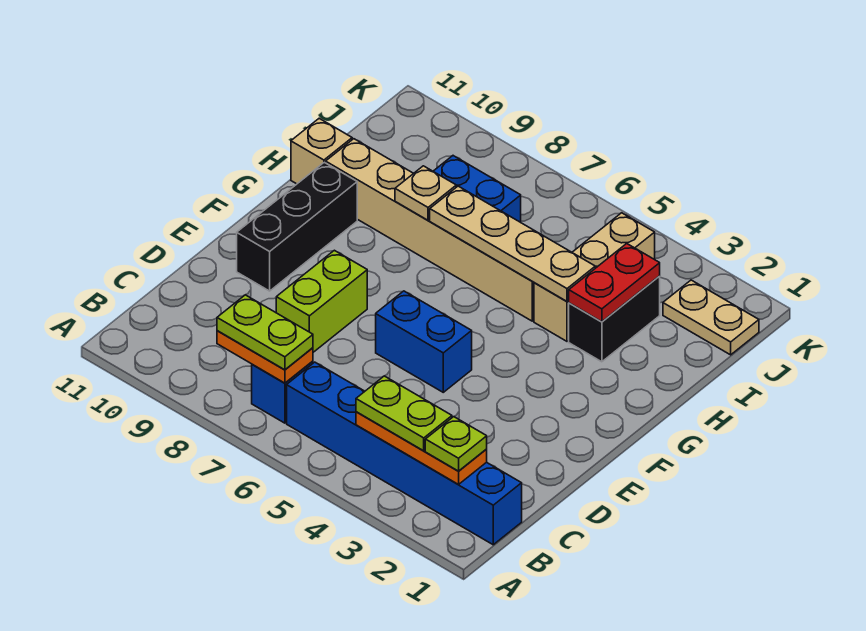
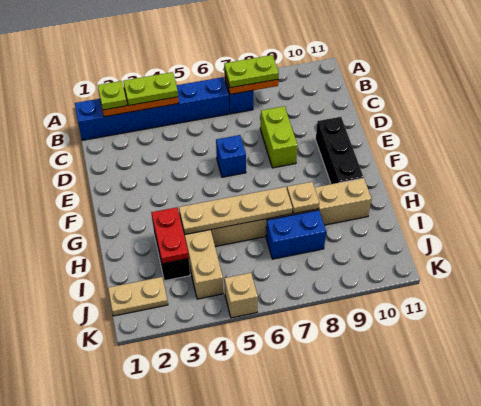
blue 1x2 brick [376,291,472,392] -> blue 1x1 brick [216,135,246,177]
tan 1x1 brick [291,118,352,184] -> tan 1x1 brick moved to [224,273,258,318]

